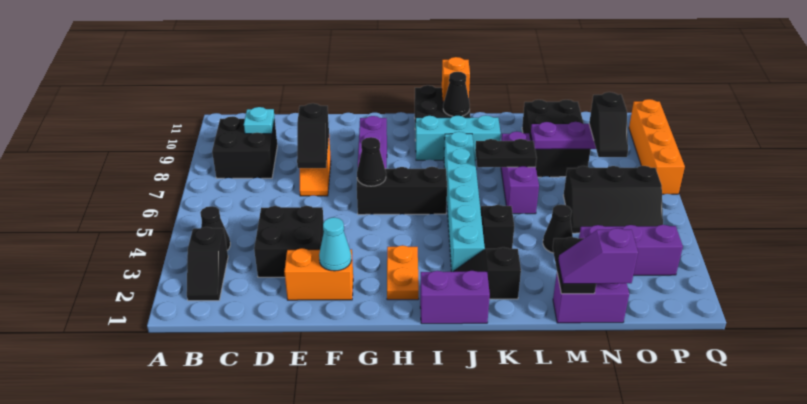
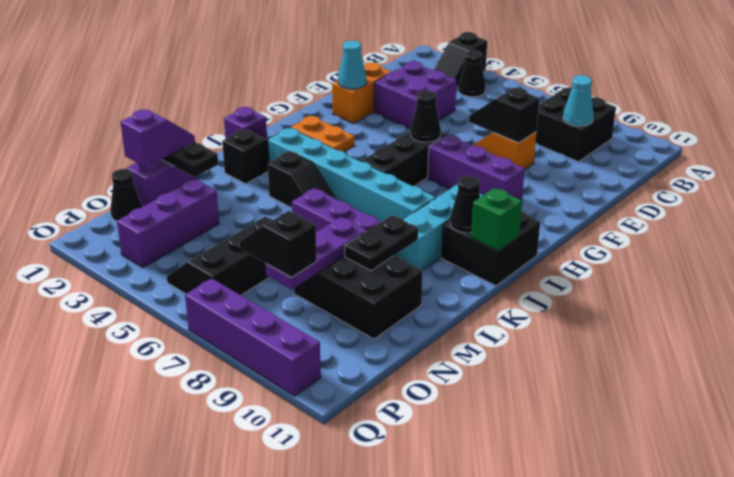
black 1x2 slope [187,227,228,301] -> black 1x2 slope turned to [434,32,487,87]
cyan 1x1 plate [244,107,275,134] -> cyan 1x1 cone [563,75,594,126]
black 2x2 brick [254,206,324,277] -> purple 2x2 brick [374,61,457,129]
purple 1x2 brick [420,271,490,324] -> purple 1x1 brick [224,107,267,139]
orange 1x1 brick [442,57,470,101] -> green 1x1 brick [471,188,522,251]
black 1x2 plate [475,139,537,167] -> black 1x2 plate moved to [345,215,418,271]
black 1x1 cone [543,205,573,253] -> black 1x1 cone moved to [110,169,142,221]
orange 1x4 brick [629,99,685,194] -> purple 1x4 brick [185,278,321,396]

